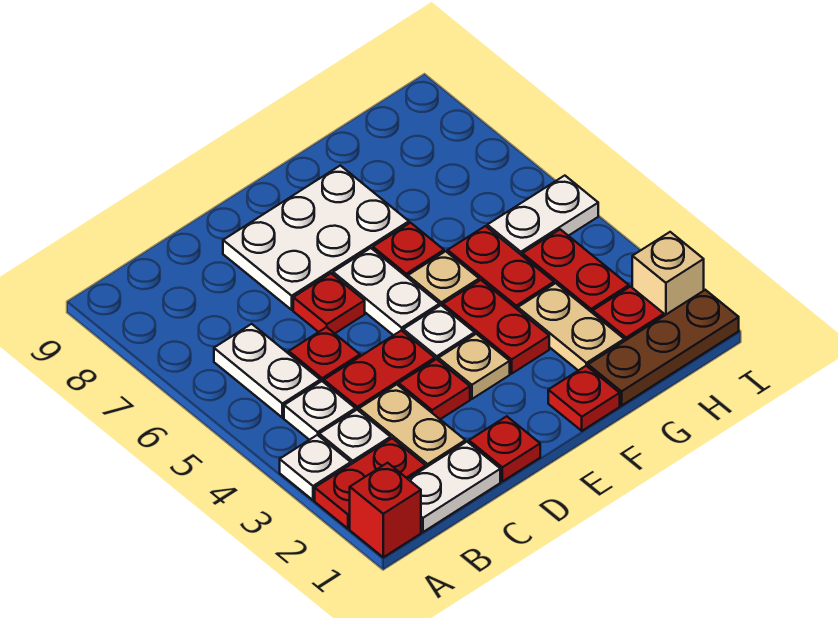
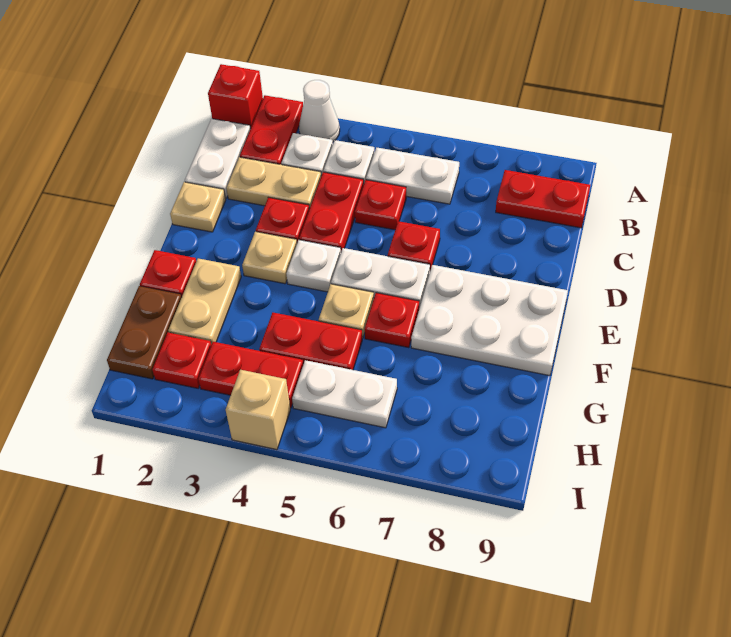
white 1x1 plate [280,435,351,500] -> white 1x1 cone [299,80,340,142]
red 1x1 plate [469,416,540,481] -> tan 1x1 plate [170,182,226,232]
white 2x3 plate [223,165,409,310] -> white 2x3 plate turned to [411,265,568,376]
red 1x2 plate [443,280,549,374] -> red 1x2 plate moved to [496,170,590,228]
brown 1x3 plate [588,290,739,406] -> brown 1x2 plate [107,286,182,379]
tan 1x2 plate [518,283,624,370] -> tan 1x2 plate turned to [168,258,241,344]
white 1x2 plate [487,176,598,255] -> white 1x2 plate turned to [292,360,397,428]
tan 1x1 brick [632,232,704,316] -> tan 1x1 brick moved to [226,370,290,450]

